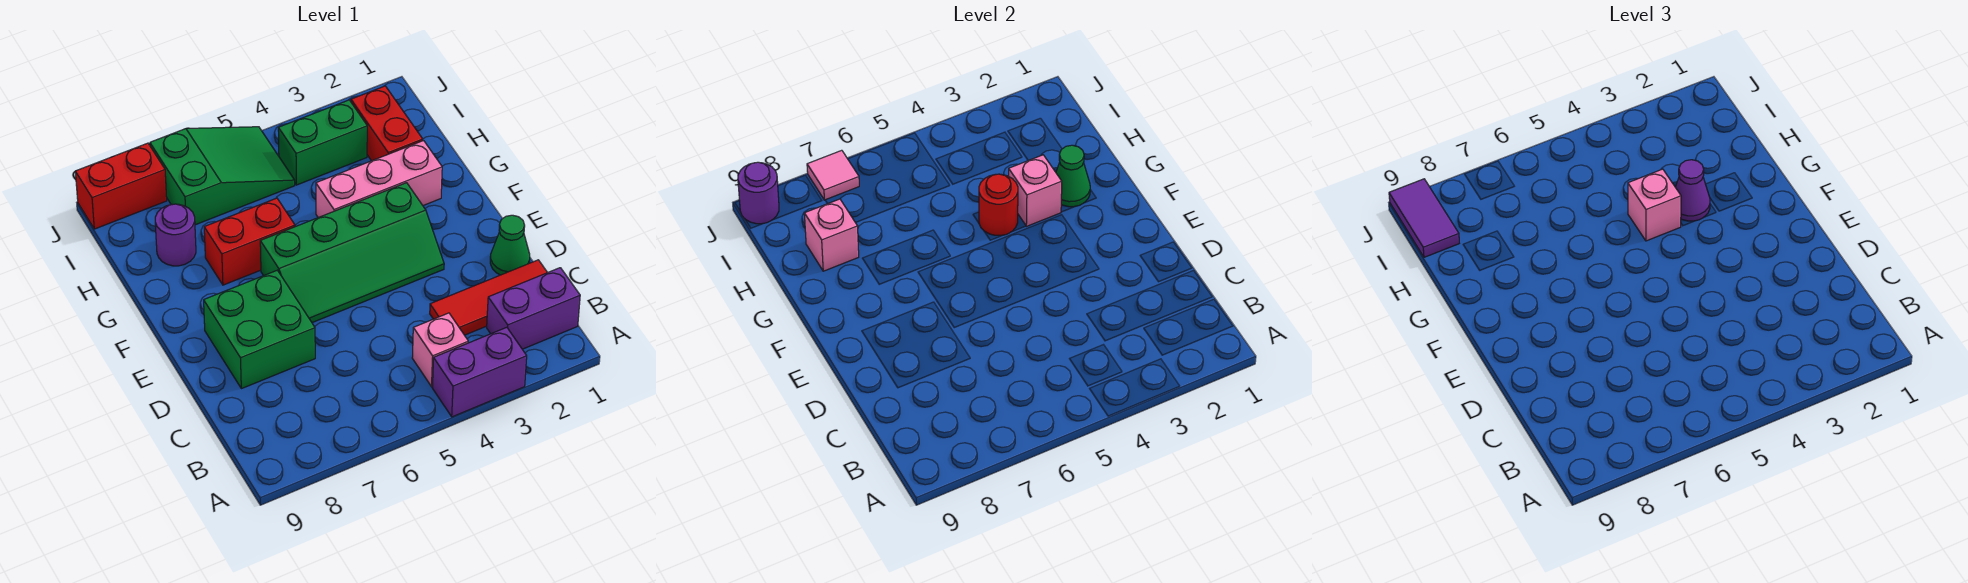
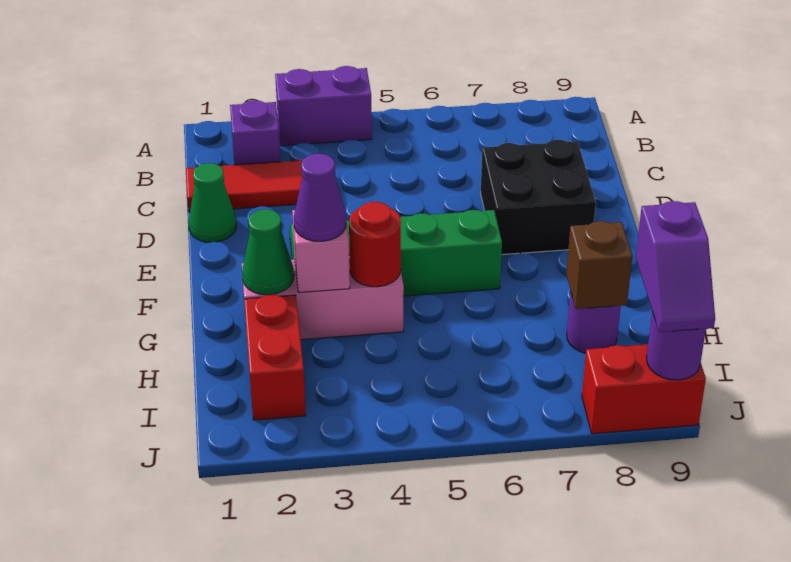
purple 1x2 brick [487,268,580,349] -> purple 1x1 brick [230,100,280,165]
pink 1x1 brick [412,313,468,387] -> none
green 2x2 brick [204,270,315,389] -> black 2x2 brick [481,140,596,255]
pink 1x1 brick [1628,169,1681,241] -> none
red 1x2 brick [204,198,295,285] -> none
pink 1x1 brick [804,199,859,271] -> brown 1x1 brick [566,221,632,309]
green 1x2 brick [278,100,367,185] -> none
green 2x3 slope [150,127,295,225] -> none
purple 1x2 tile [1389,179,1459,257] -> purple 1x2 slope [636,201,715,332]
pink 1x1 tile [807,150,859,200] -> none

